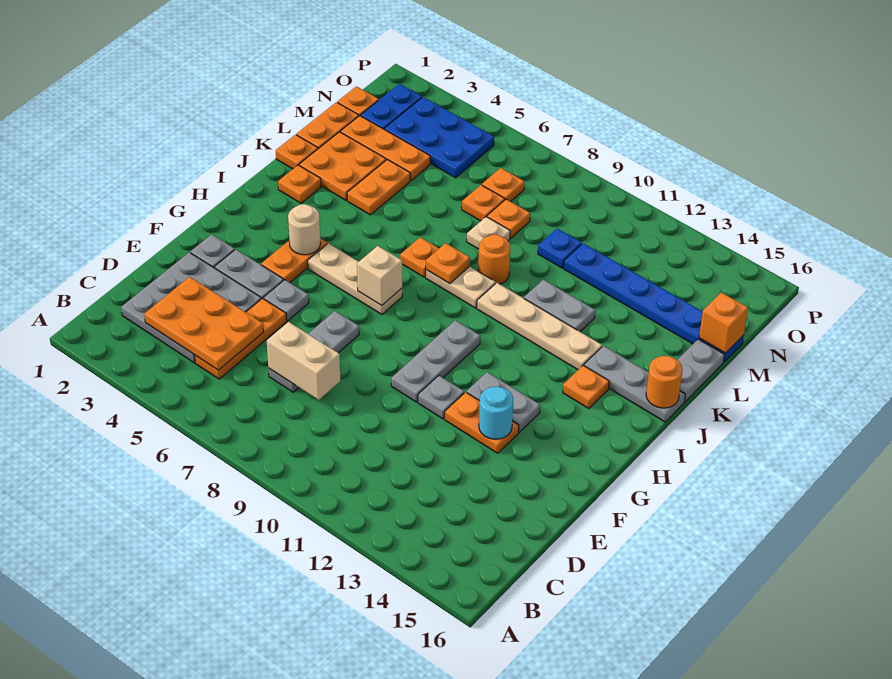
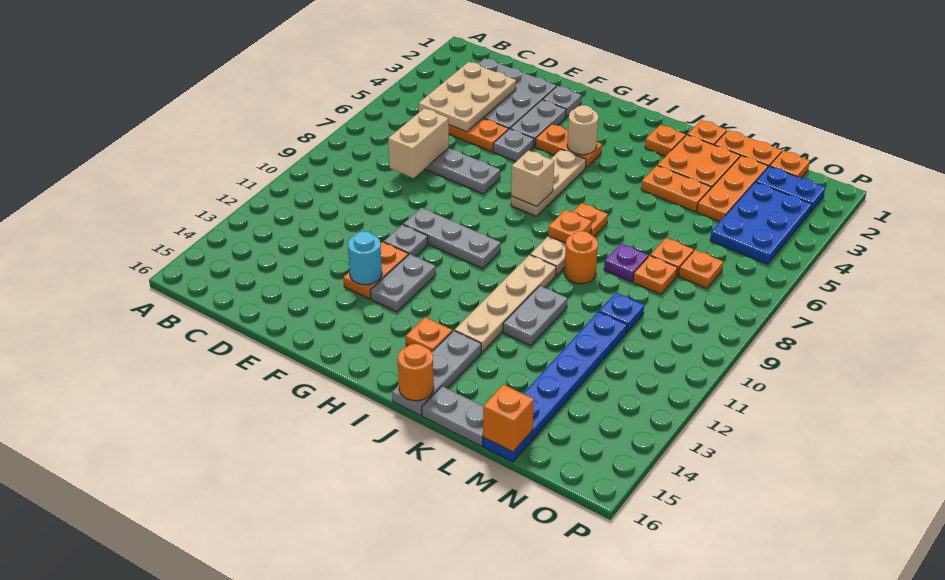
orange 2x3 plate [144,277,264,370] -> tan 2x3 plate [419,62,516,132]
tan 1x1 plate [467,217,510,249] -> purple 1x1 plate [604,244,648,282]

